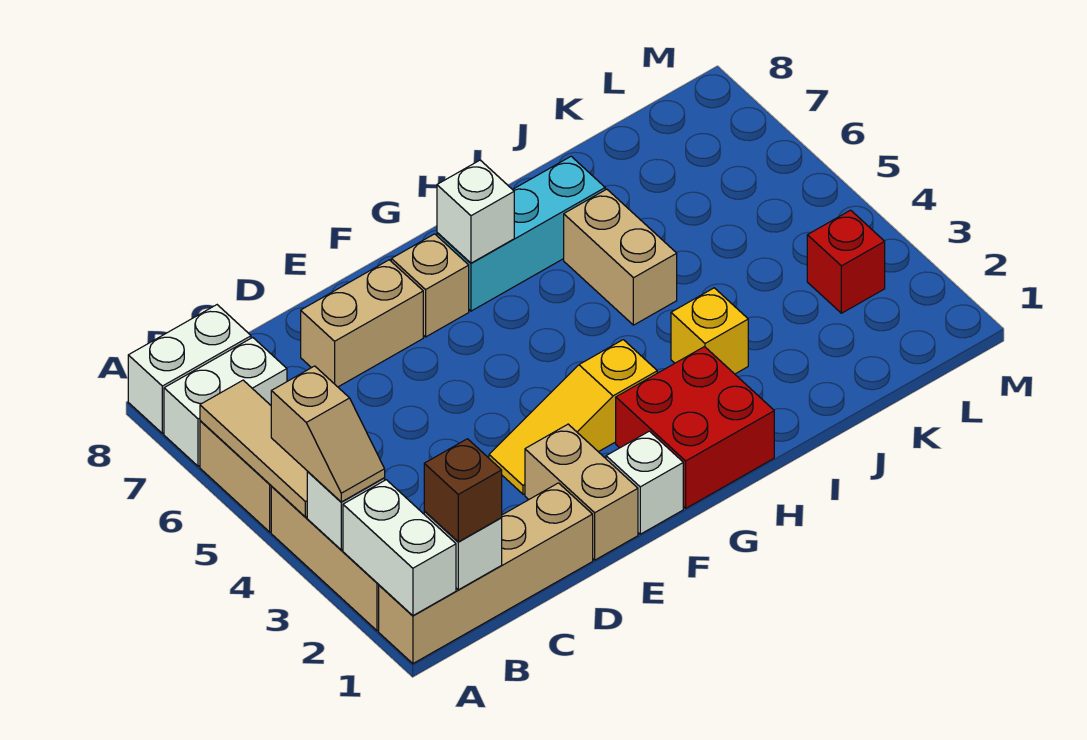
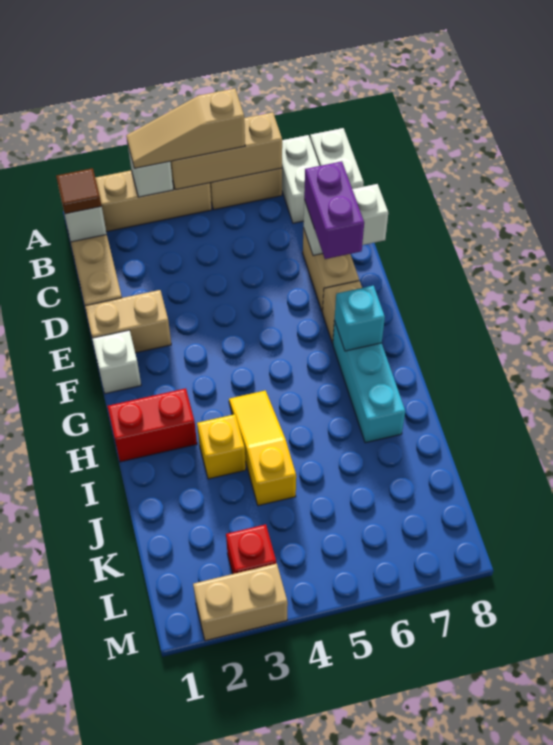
white 1x2 brick [343,480,456,616] -> white 1x2 brick moved to [304,184,388,256]
tan 1x2 slope [271,366,385,502] -> tan 1x3 slope [126,89,245,168]
tan 1x3 tile [200,380,308,517] -> tan 1x3 brick [170,112,282,190]
brown 1x1 brick [424,439,502,542] -> brown 1x1 tile [56,168,101,214]
none -> purple 1x2 brick [304,161,364,259]
yellow 1x3 slope [489,340,657,494] -> yellow 1x3 slope moved to [229,390,296,506]
red 2x2 brick [616,347,774,508] -> red 1x2 brick [108,388,197,462]
white 1x1 brick [437,160,514,263] -> cyan 1x1 brick [335,286,385,351]
tan 1x2 brick [564,189,677,325] -> tan 1x2 brick moved to [193,563,288,641]

